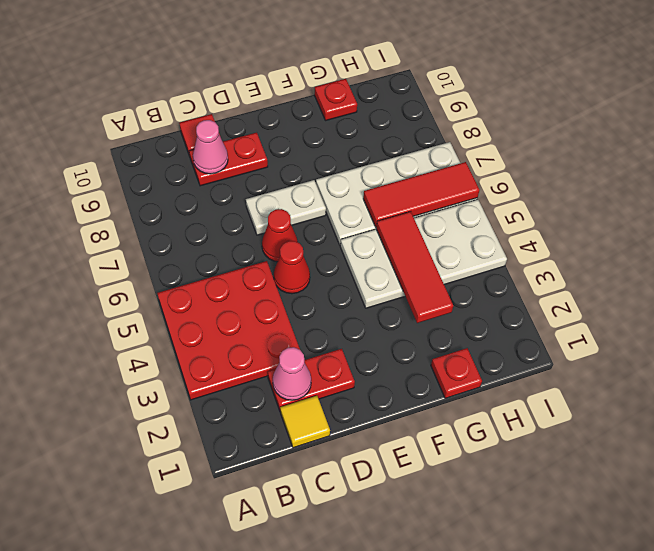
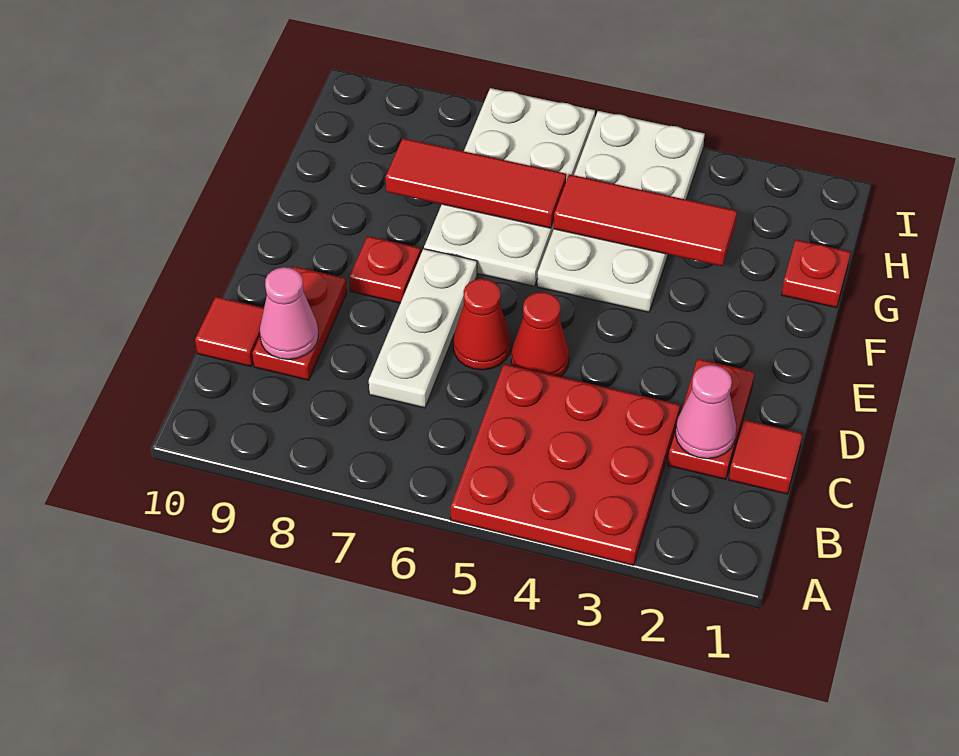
yellow 1x1 tile [280,396,330,448] -> red 1x1 tile [729,420,803,494]
white 1x2 plate [246,180,326,235] -> white 1x3 plate [369,249,477,408]
red 1x3 tile [363,162,479,227] -> red 1x3 tile turned to [386,138,566,228]
red 1x1 plate [314,79,357,121] -> red 1x1 plate moved to [349,236,421,303]

